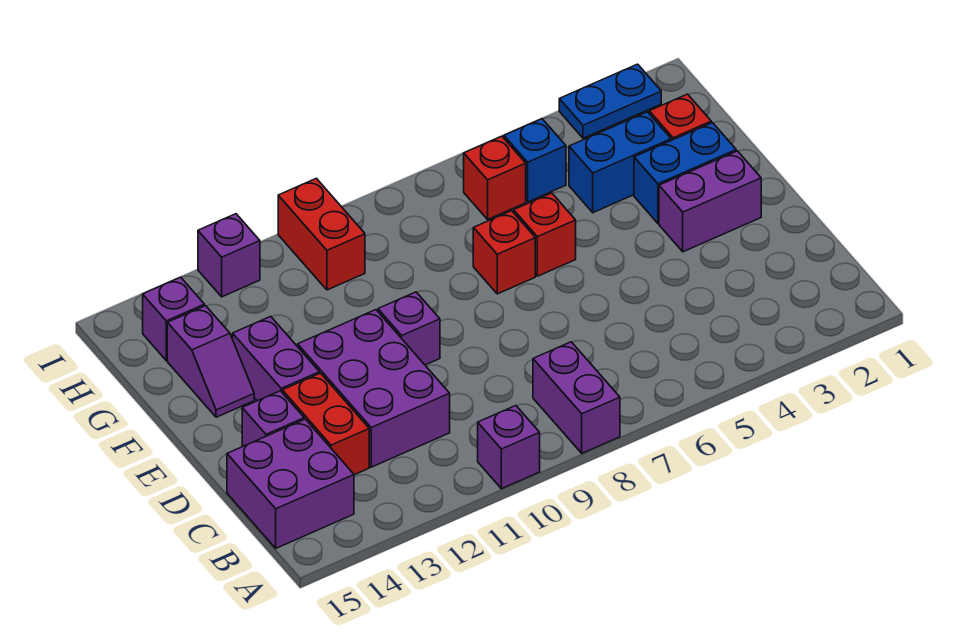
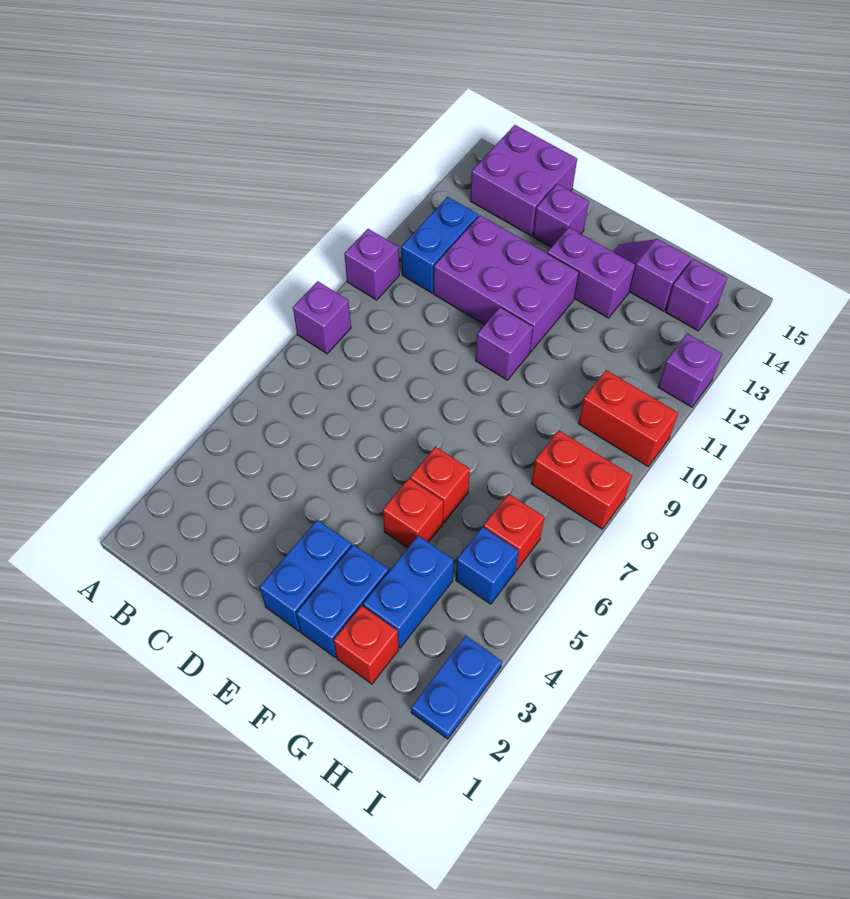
purple 1x2 brick [533,342,620,453] -> purple 1x1 brick [293,281,351,354]
none -> blue 1x2 brick [401,197,478,293]
red 1x2 brick [282,373,369,475] -> red 1x2 brick moved to [531,430,632,529]
purple 1x2 brick [659,151,761,252] -> blue 1x2 brick [260,520,352,631]
red 1x1 brick [473,211,535,294] -> red 1x1 brick moved to [383,479,443,548]

